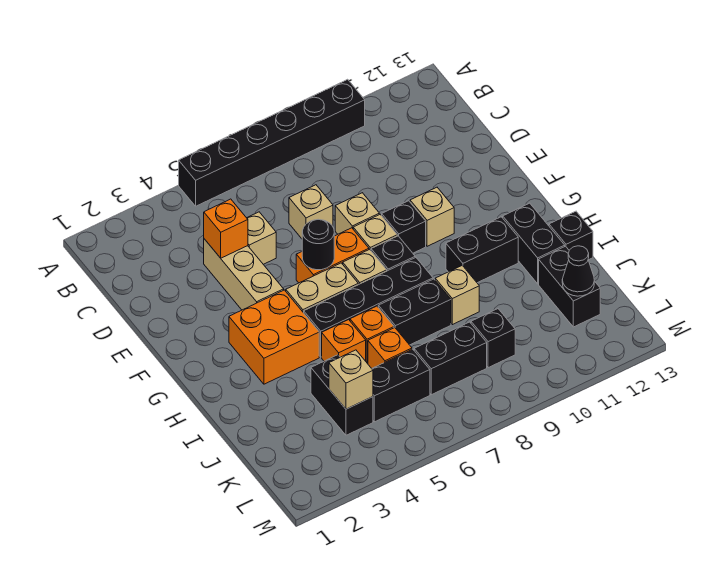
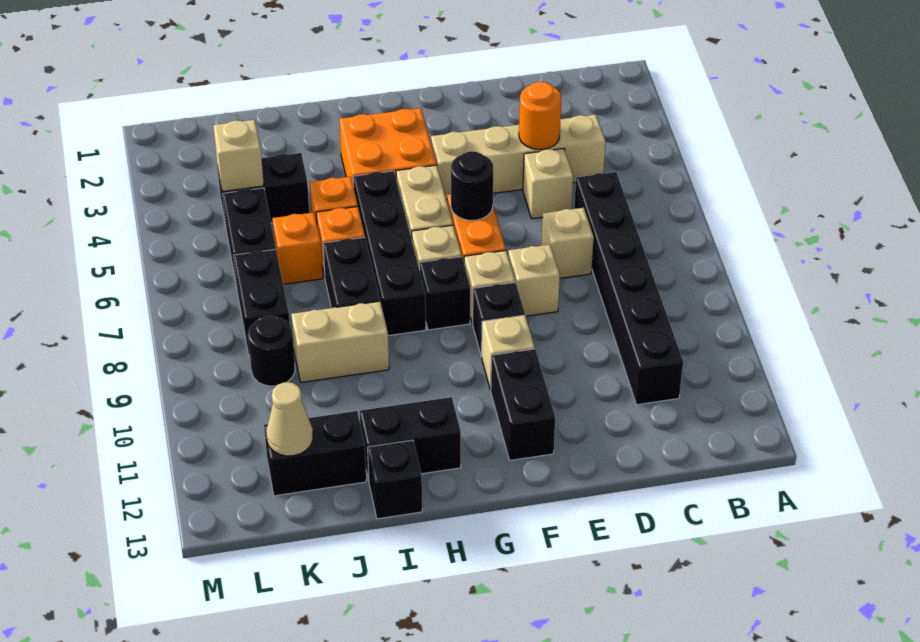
black 1x6 brick [179,79,365,206] -> black 1x6 brick moved to [574,172,683,405]
tan 1x3 brick [204,239,284,310] -> tan 1x4 brick [431,115,606,200]
orange 1x1 brick [204,199,248,258] -> orange 1x1 round brick [519,82,561,149]
black 1x2 brick [446,217,518,283] -> black 1x2 brick moved to [491,349,555,460]
tan 1x1 brick [435,265,479,325] -> tan 1x2 brick [291,301,389,382]
black 1x1 brick [471,309,515,368] -> black 1x1 round brick [248,316,295,386]
black 1x1 cone [562,246,594,296] -> tan 1x1 cone [267,382,313,456]

